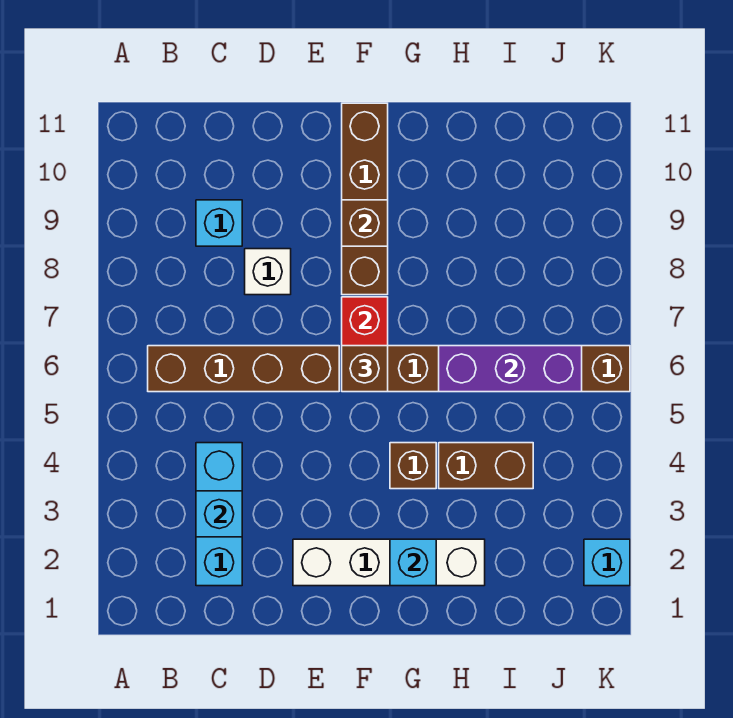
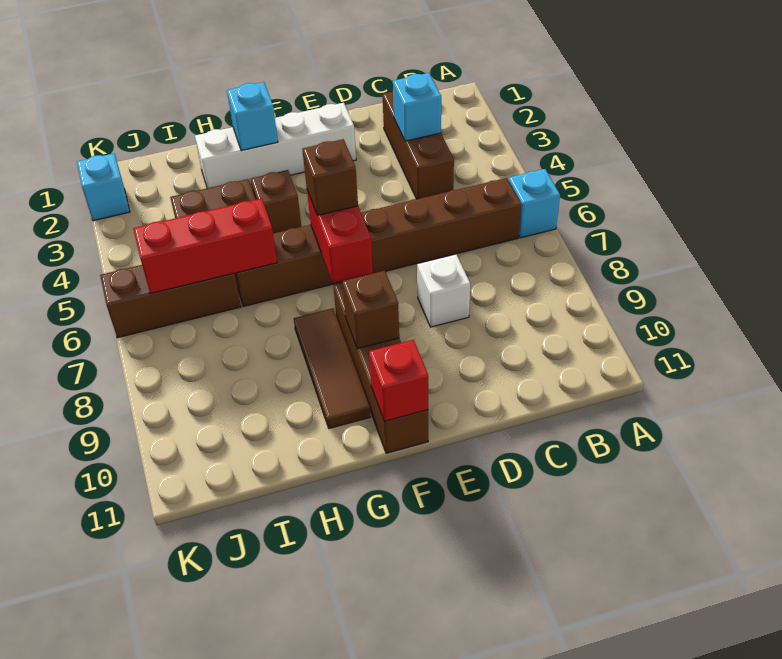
cyan 1x3 brick [196,443,242,586] -> brown 1x3 brick [382,92,454,199]
cyan 1x1 brick [196,200,242,246] -> cyan 1x1 brick moved to [509,169,560,238]
none -> red 1x1 brick [369,340,428,421]
none -> brown 1x3 tile [294,308,370,429]
purple 1x3 brick [439,346,582,392] -> red 1x3 brick [133,198,277,294]

